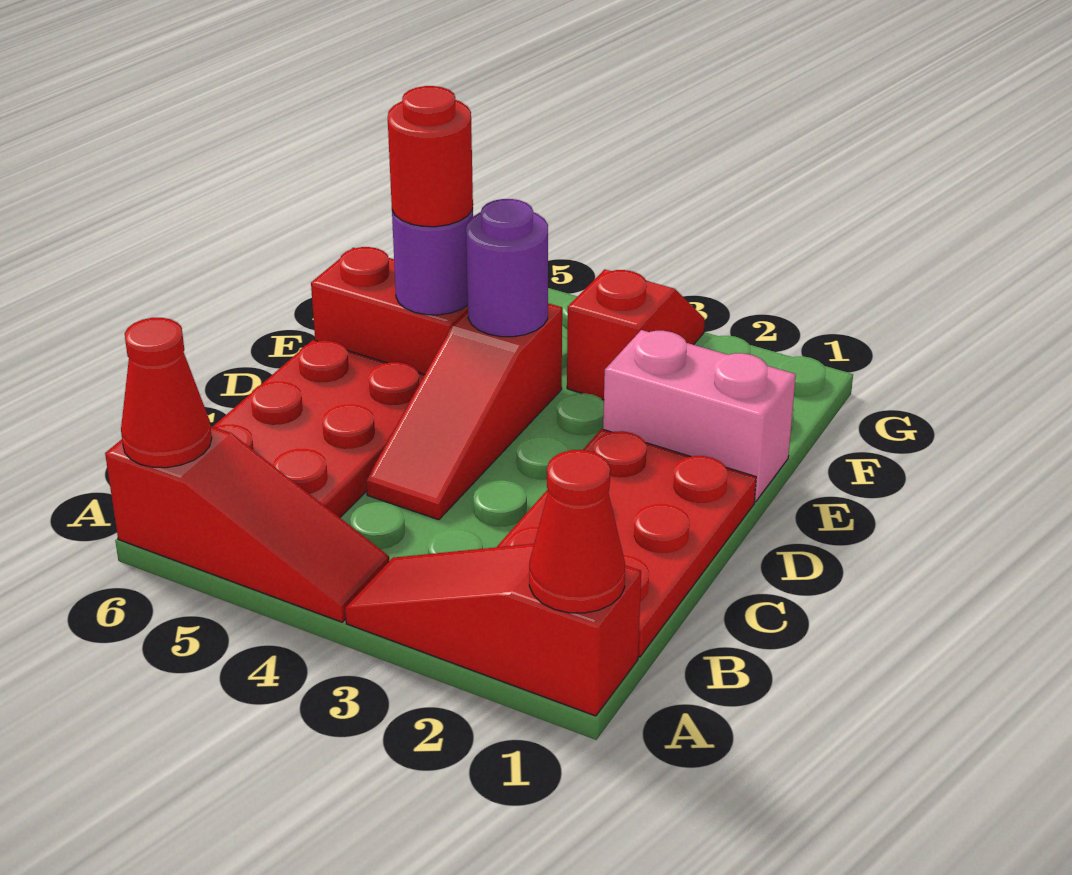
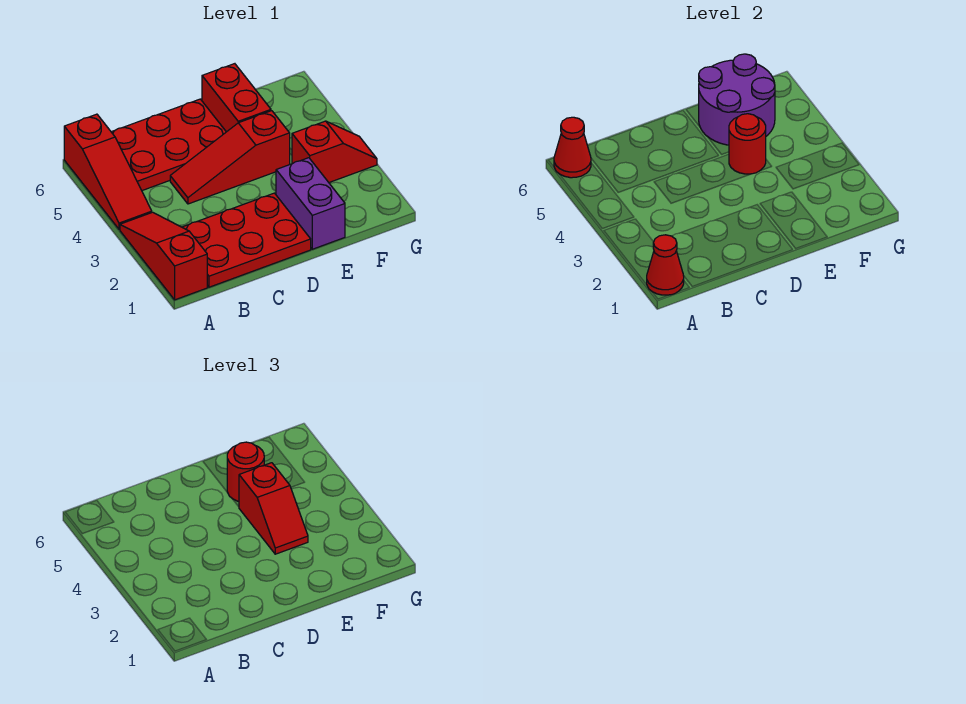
pink 1x2 brick [603,330,796,502] -> purple 1x2 brick [276,158,345,249]
none -> red 1x2 slope [239,463,308,554]
purple 1x1 round brick [466,199,548,337] -> red 1x1 round brick [729,114,766,174]
purple 1x1 round brick [392,208,473,315] -> purple 2x2 round brick [699,54,775,145]

